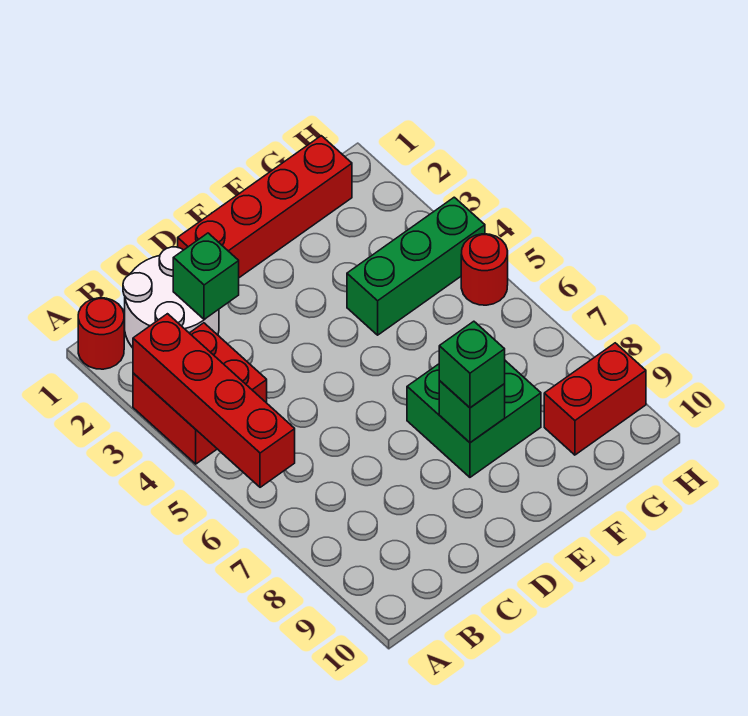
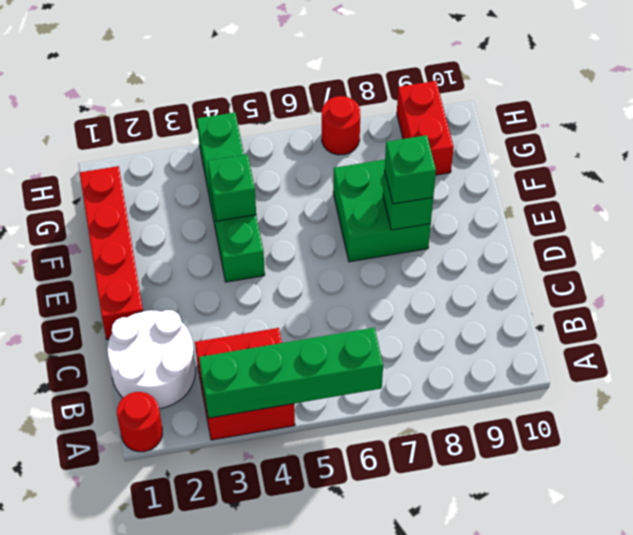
red 1x4 brick [133,314,295,487] -> green 1x4 brick [199,328,383,418]
green 1x1 brick [173,233,239,319] -> green 1x1 brick moved to [208,154,256,221]
green 1x3 brick [347,197,485,335] -> green 1x4 brick [197,112,265,282]
red 1x1 round brick [461,234,508,305] -> red 1x1 round brick moved to [322,96,360,155]

